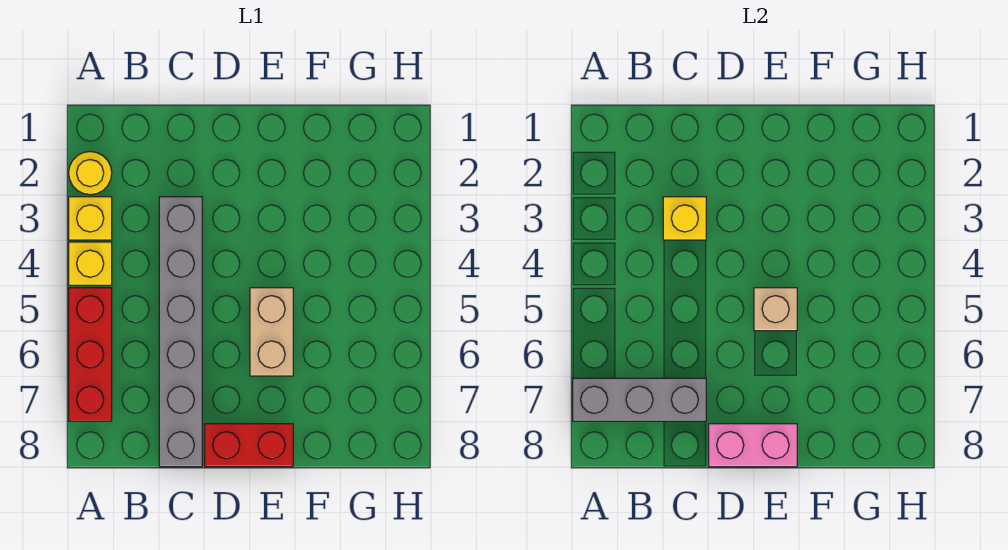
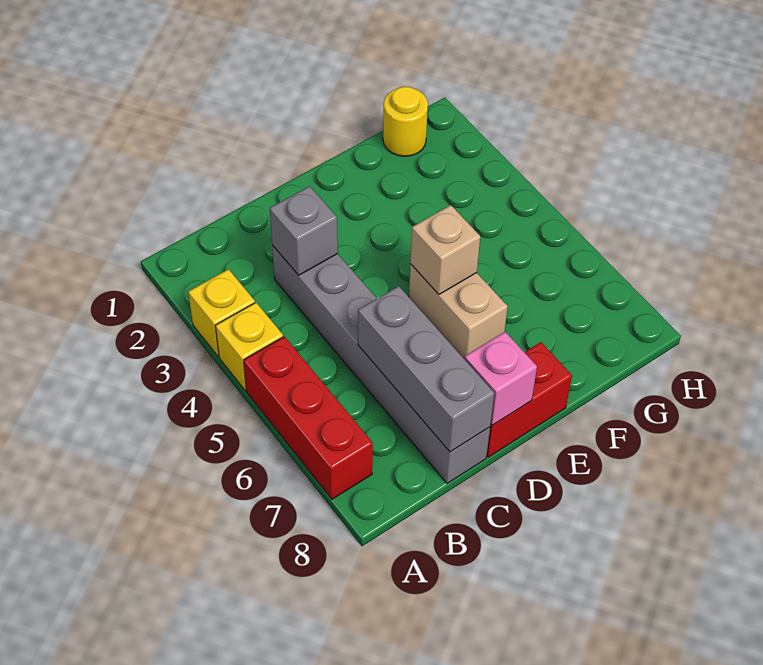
yellow 1x1 round brick [69,152,112,195] -> yellow 1x1 round brick moved to [383,87,428,156]
grey 1x3 brick [573,378,706,421] -> grey 1x3 brick turned to [358,286,494,452]
yellow 1x1 brick [663,197,706,240] -> grey 1x1 brick [270,186,338,275]
pink 1x2 brick [709,424,797,467] -> pink 1x1 brick [465,332,537,425]

